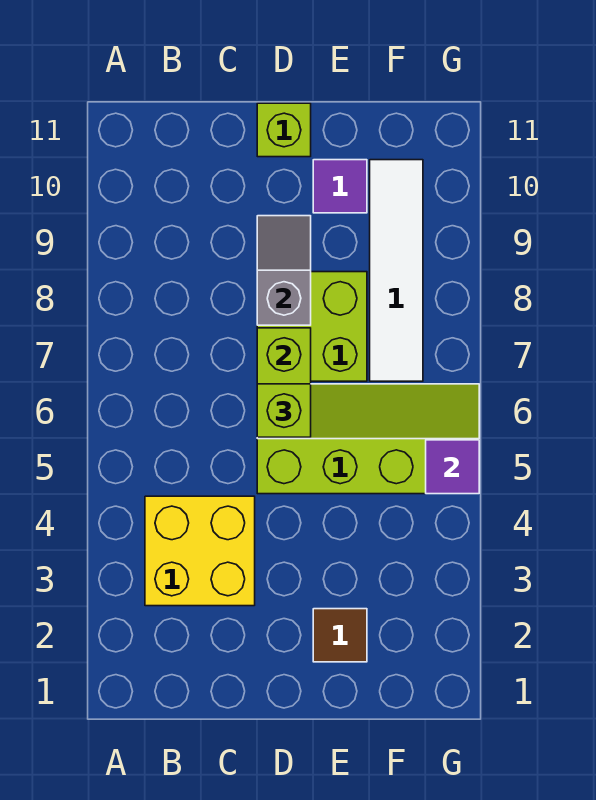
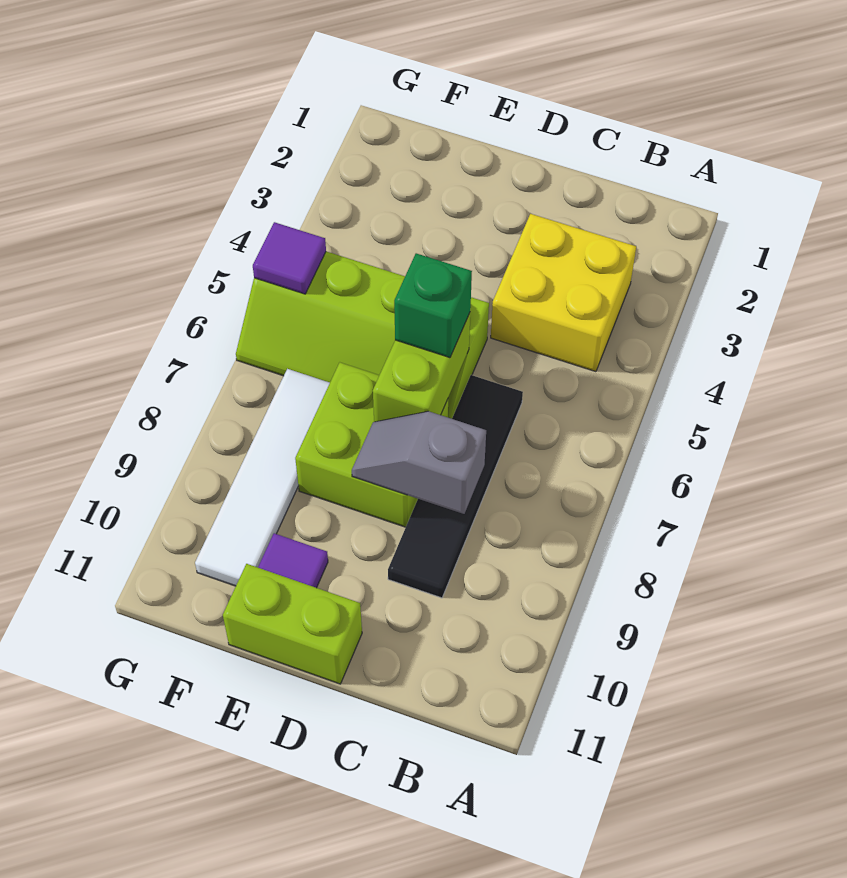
none -> black 1x4 tile [388,375,523,598]
lime 1x1 brick [257,384,311,437] -> green 1x1 brick [394,253,472,358]
grey 1x2 slope [257,216,311,325] -> grey 1x2 slope turned to [352,411,486,514]
lime 1x1 brick [257,103,311,157] -> lime 1x2 brick [223,564,362,684]
brown 1x1 tile [313,609,367,662] -> none

